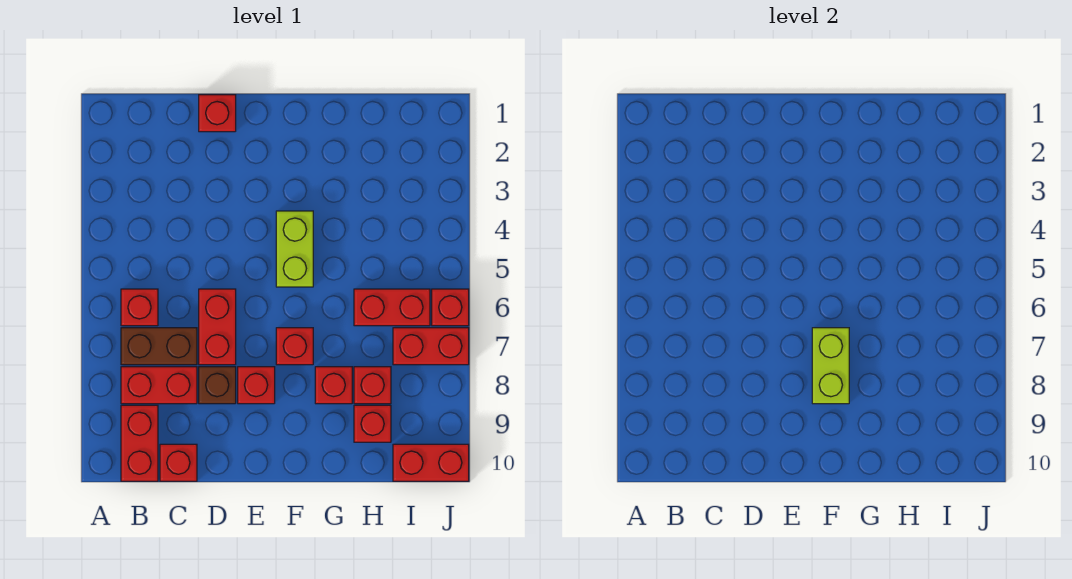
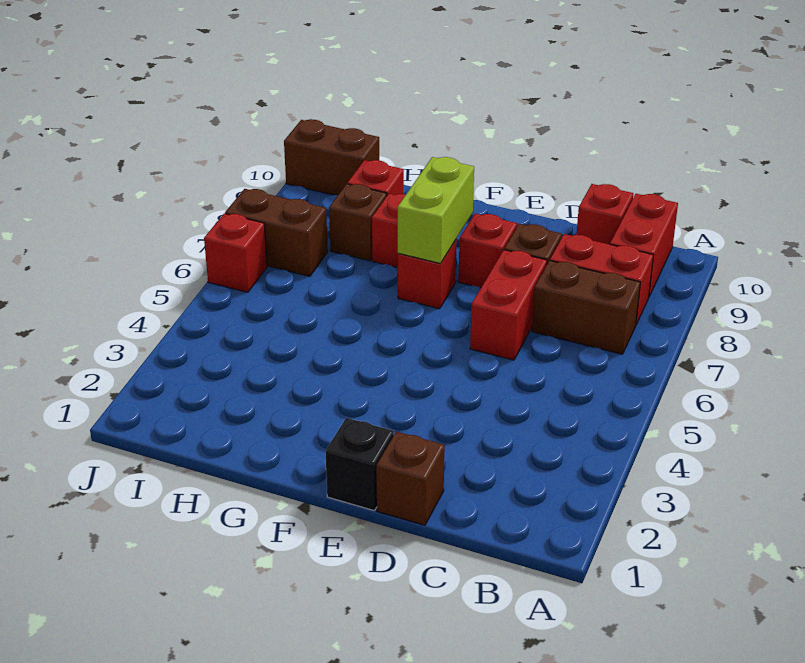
red 1x1 brick [121,289,158,326] -> none
red 1x1 brick [199,95,236,132] -> brown 1x1 brick [376,432,445,525]
none -> black 1x1 brick [326,418,394,511]
lime 1x2 brick [276,211,313,287] -> none
red 1x2 brick [354,289,430,326] -> none
red 1x1 brick [354,367,391,404] -> brown 1x1 brick [329,184,387,261]
red 1x2 brick [393,328,469,365] -> brown 1x2 brick [225,189,328,276]
red 1x2 brick [393,444,469,481] -> brown 1x2 brick [284,119,379,195]

